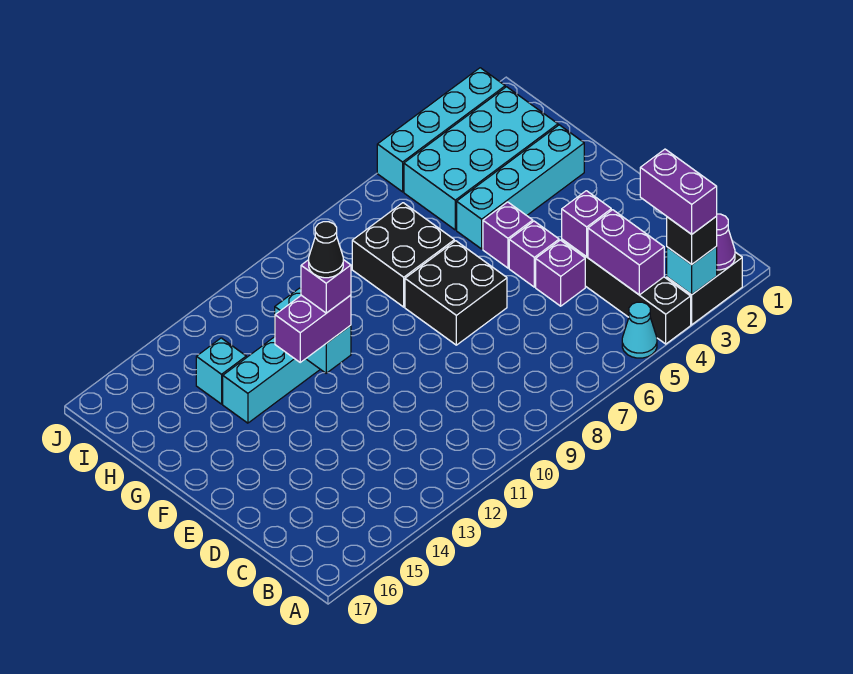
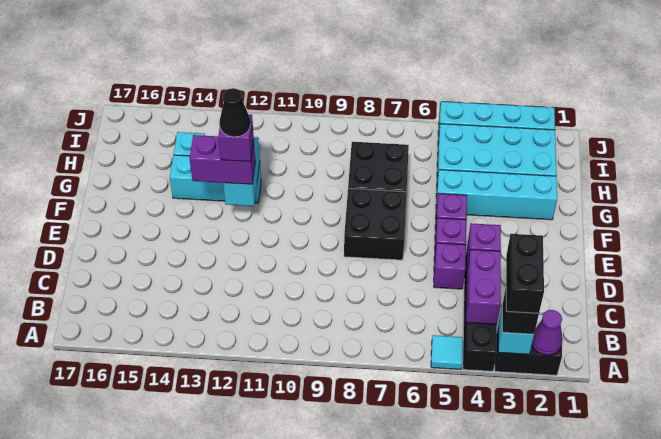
purple 1x2 brick [640,149,717,234] -> black 1x2 brick [506,234,544,313]
cyan 1x1 cone [622,302,657,358] -> cyan 1x1 tile [431,335,463,369]

